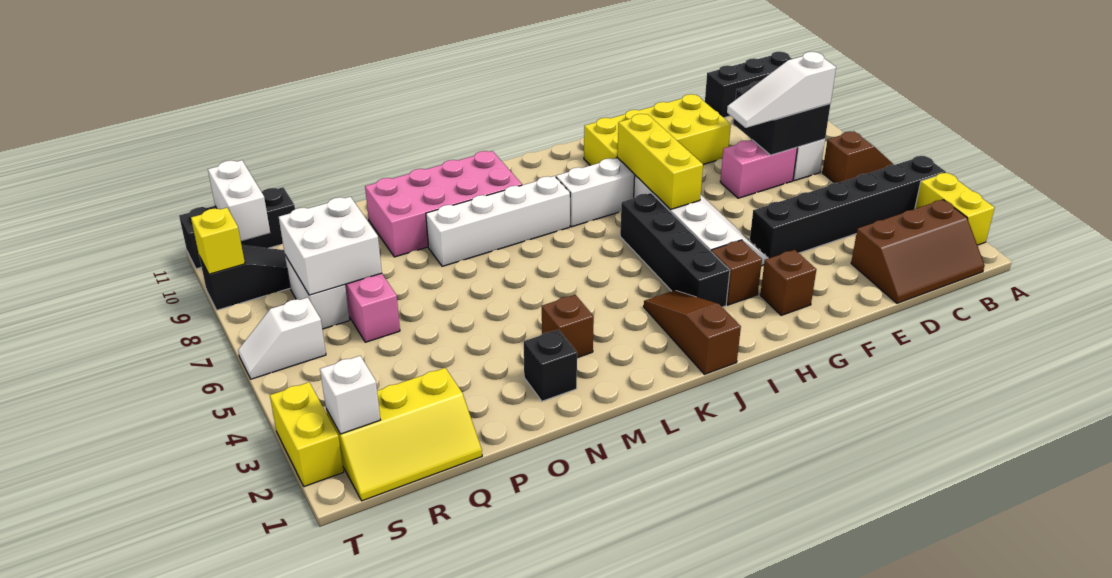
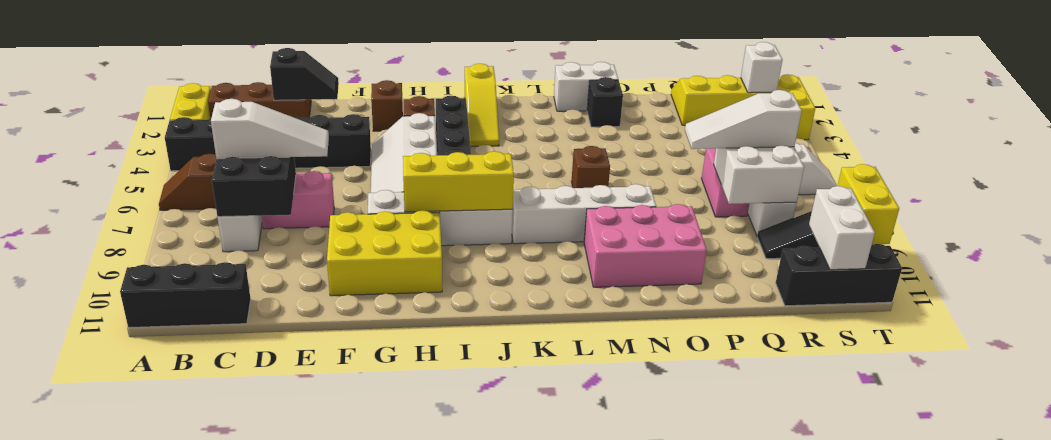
none -> black 1x2 slope [270,48,339,100]
yellow 2x4 brick [584,94,731,165] -> yellow 2x3 brick [327,211,442,296]
yellow 1x3 brick [617,114,703,210] -> yellow 1x3 brick turned to [403,151,514,212]
brown 1x3 slope [644,290,741,374] -> yellow 1x3 slope [464,64,499,147]
pink 2x4 brick [365,151,522,257] -> pink 2x3 brick [584,204,707,287]
none -> white 1x2 brick [554,62,618,111]
brown 1x1 brick [542,295,594,358] -> brown 1x1 brick moved to [571,146,610,188]
none -> white 1x3 slope [685,90,802,149]
yellow 1x1 brick [191,208,245,274] -> yellow 1x2 brick [838,164,899,245]

